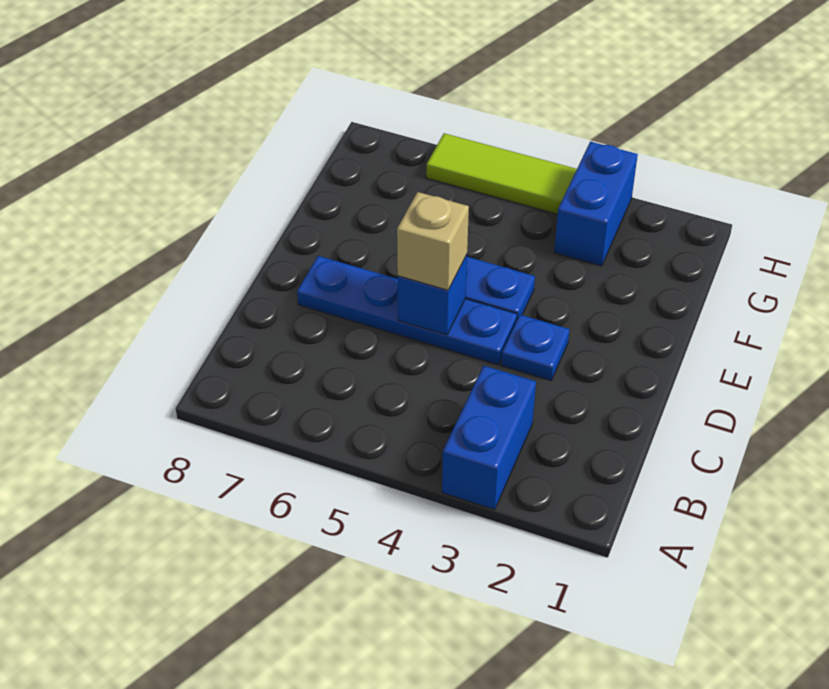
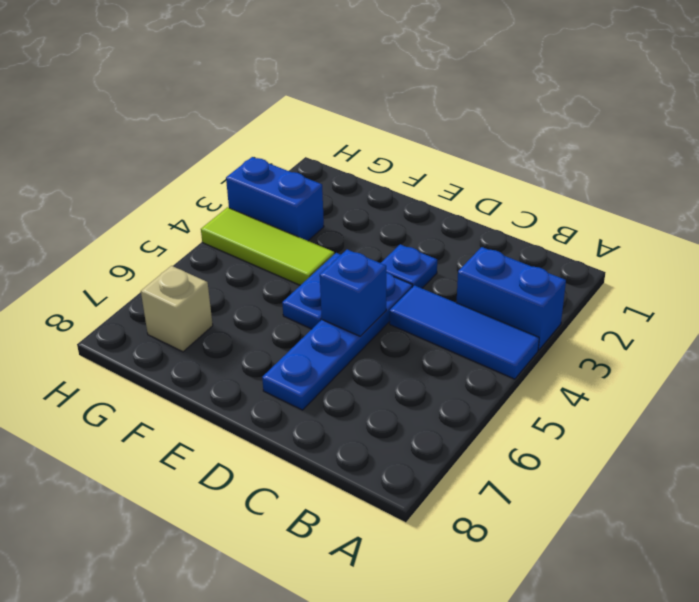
none -> blue 1x3 tile [390,286,539,379]
tan 1x1 brick [397,192,469,290] -> tan 1x1 brick moved to [141,266,213,352]
lime 1x3 tile [426,133,577,214] -> lime 1x3 tile turned to [201,207,334,285]

